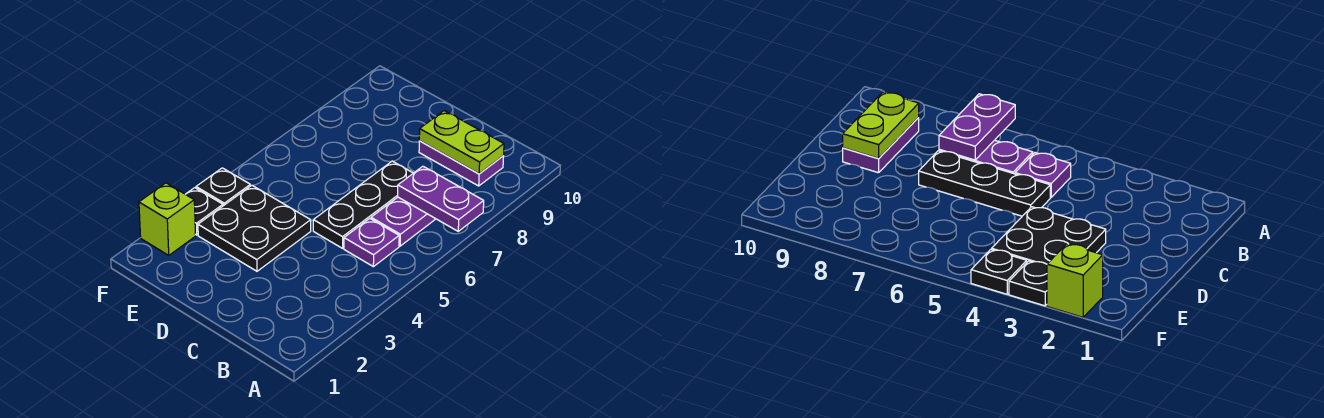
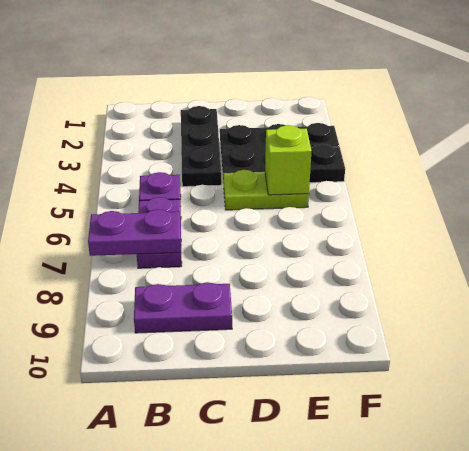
lime 1x2 plate [419,111,504,174] -> lime 1x2 plate moved to [223,170,309,210]
black 1x3 plate [313,161,413,248] -> black 1x3 plate moved to [181,106,222,187]
lime 1x1 brick [139,183,196,255] -> lime 1x1 brick moved to [265,125,311,195]

